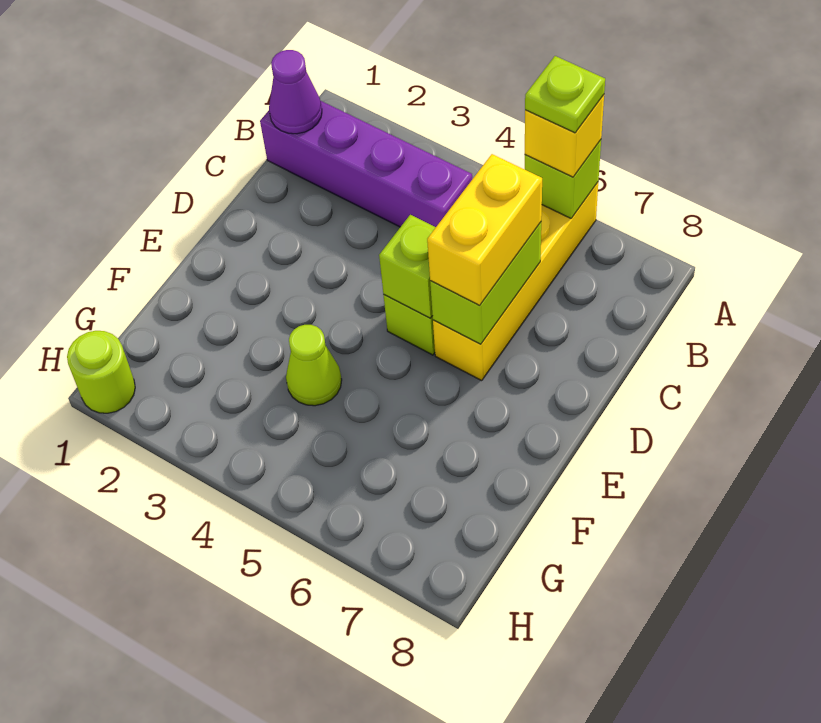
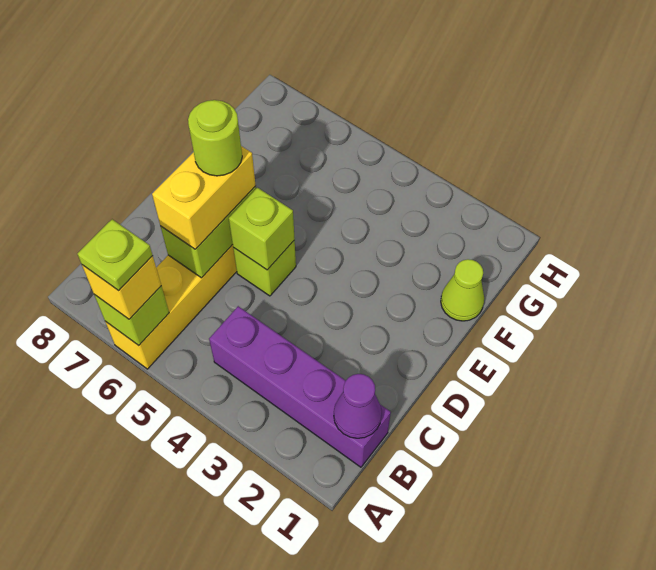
lime 1x1 cone [286,325,342,406] -> lime 1x1 cone moved to [441,259,484,321]
lime 1x1 round brick [67,331,135,413] -> lime 1x1 round brick moved to [188,100,242,176]

